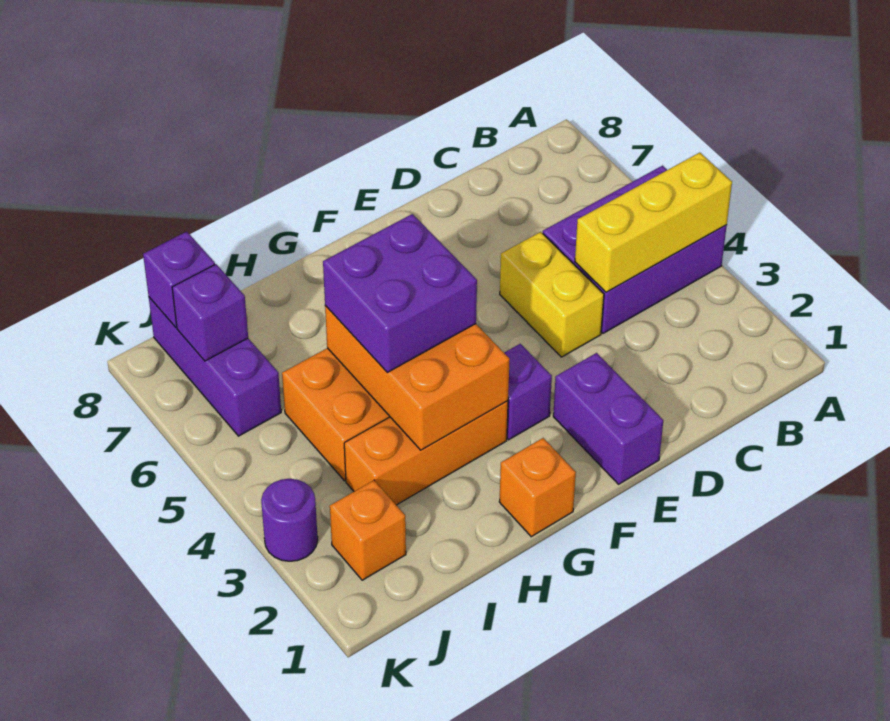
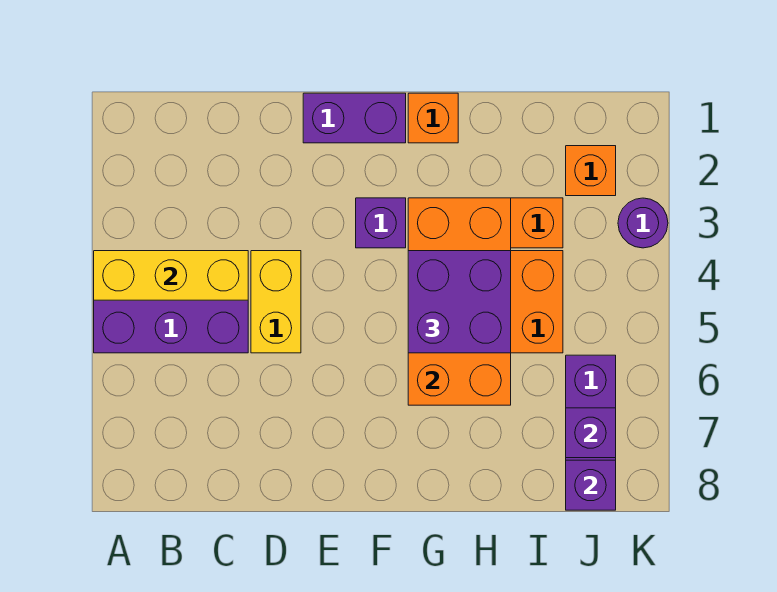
purple 1x2 brick [553,353,663,484] -> purple 1x2 brick turned to [303,93,406,143]
orange 2x3 brick [325,306,510,450] -> orange 2x4 brick [408,198,511,405]

